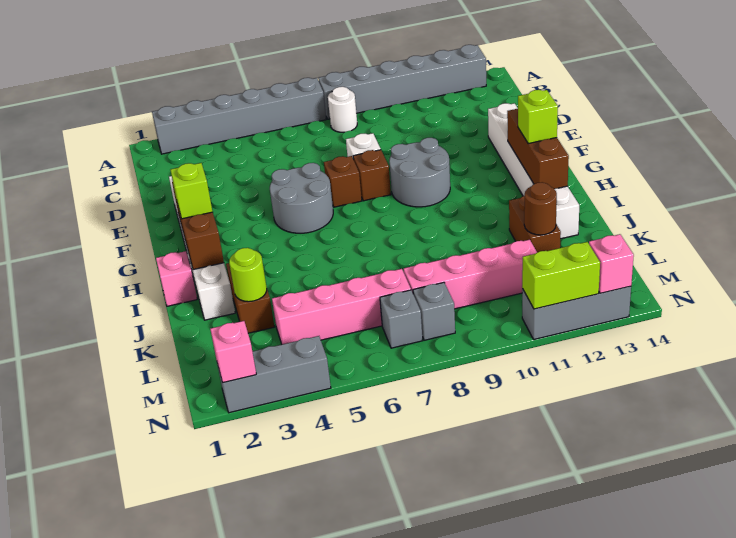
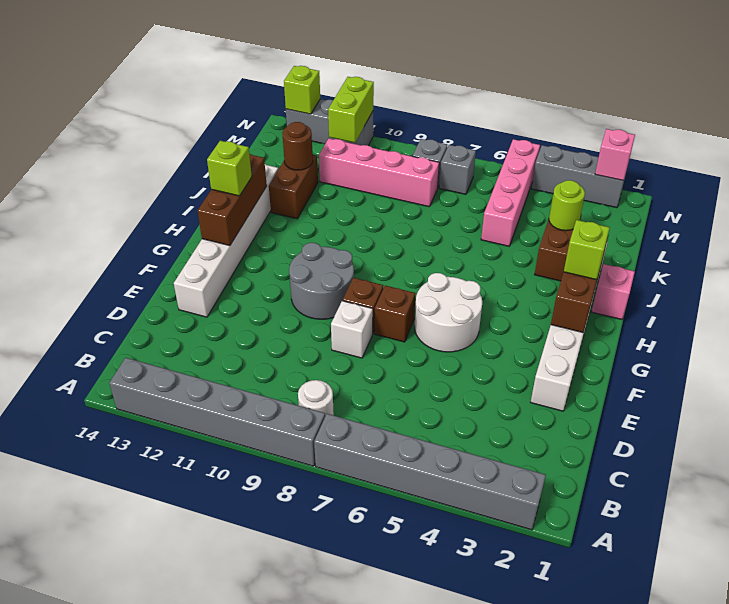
grey 2x2 round brick [270,163,333,233] -> white 2x2 round brick [414,273,482,352]
pink 1x4 brick [272,269,411,344] -> pink 1x4 brick turned to [481,139,540,246]
lime 1x2 brick [522,242,600,309] -> lime 1x2 brick turned to [328,77,374,143]
pink 1x1 brick [589,234,634,293] -> lime 1x1 brick [284,66,320,114]

